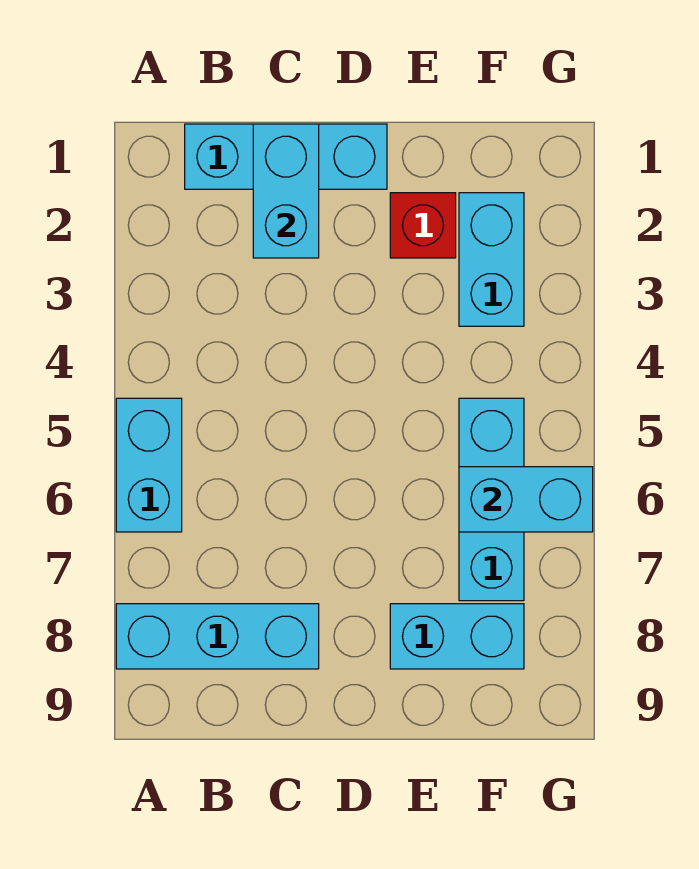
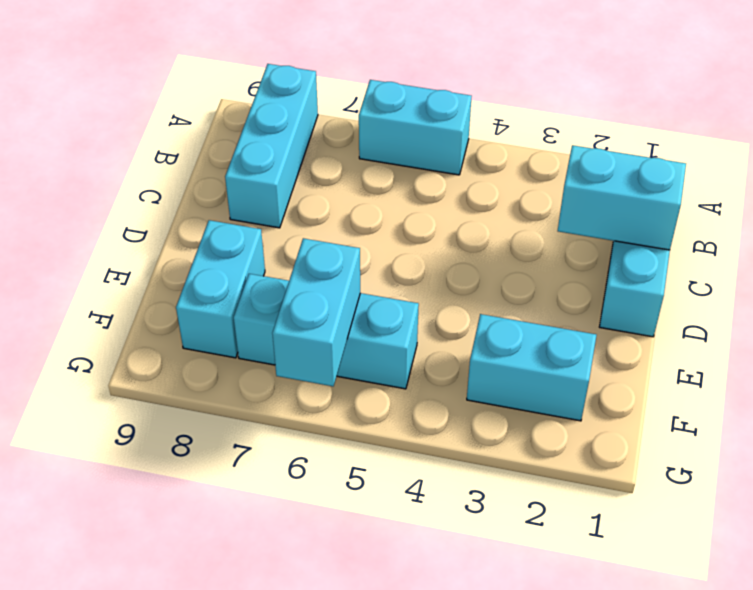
red 1x1 brick [390,193,456,258] -> none

